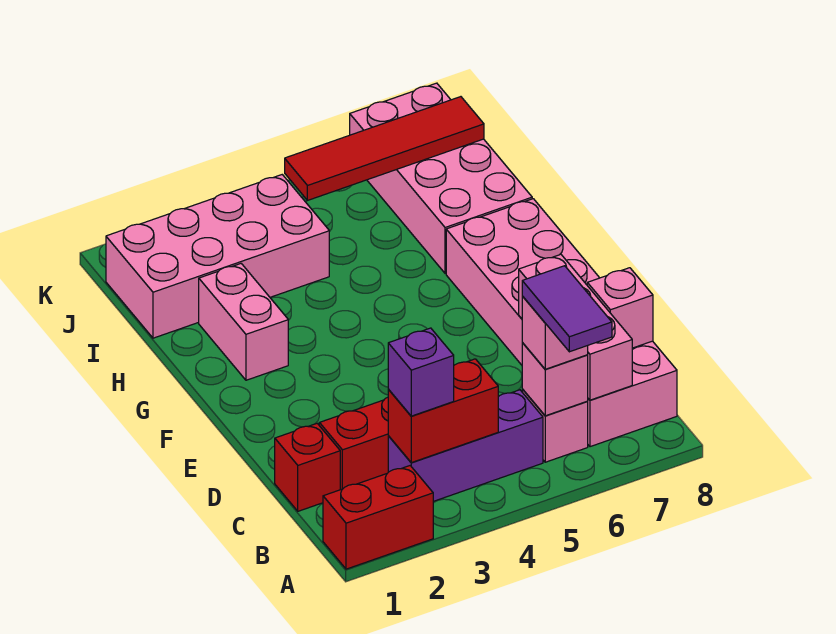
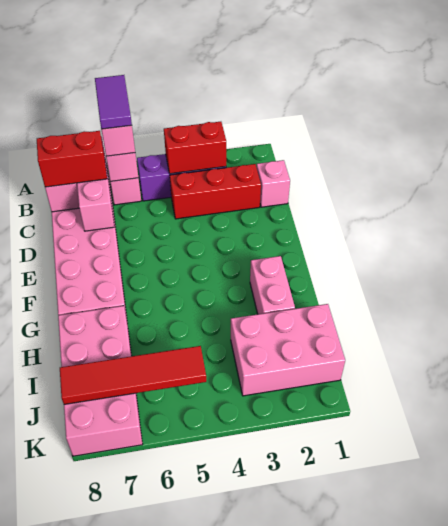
red 1x2 brick [323,466,433,569] -> red 1x2 brick moved to [37,131,107,187]
purple 1x1 brick [388,328,454,416] -> none
red 1x1 brick [275,423,340,511] -> pink 1x1 brick [257,160,290,207]
pink 2x4 brick [106,175,329,338] -> pink 2x3 brick [231,304,345,396]

